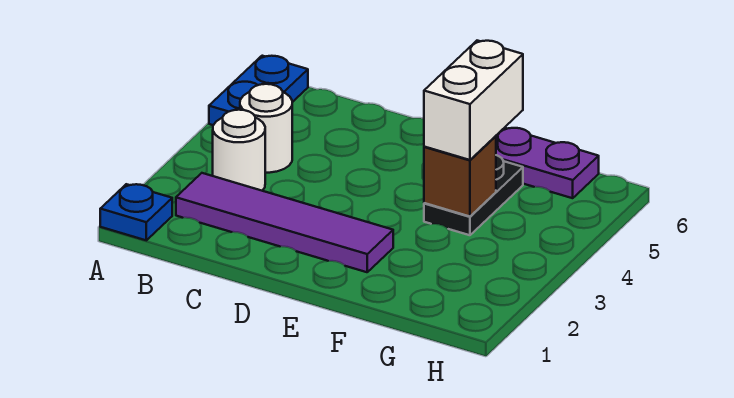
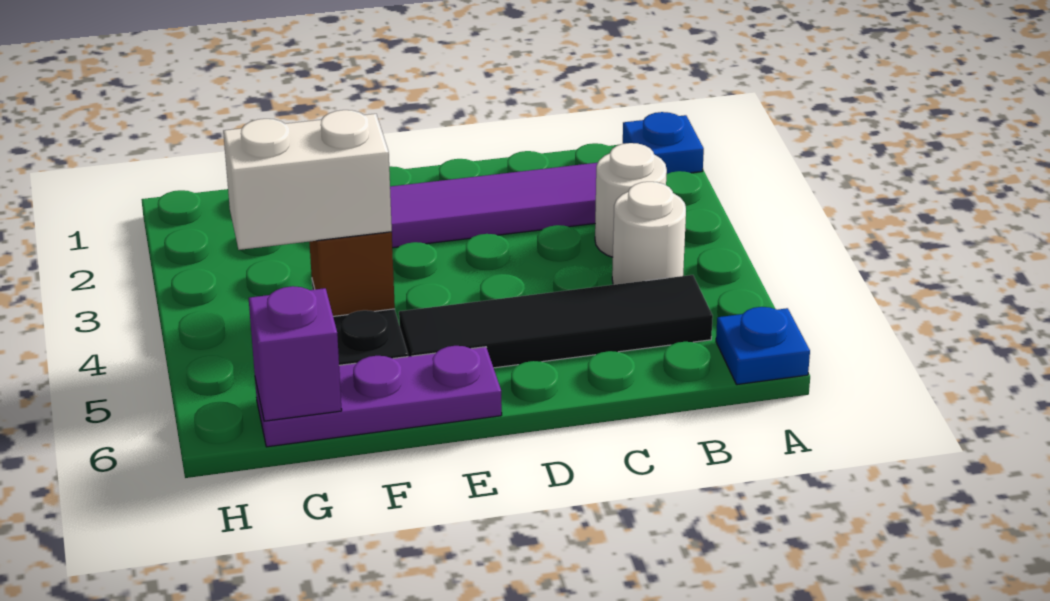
blue 1x2 plate [209,56,308,125] -> blue 1x1 plate [716,307,810,385]
none -> black 1x4 tile [399,275,713,368]
white 1x2 brick [424,41,523,160] -> white 1x2 brick turned to [223,110,392,250]
none -> purple 1x1 brick [249,286,342,421]

